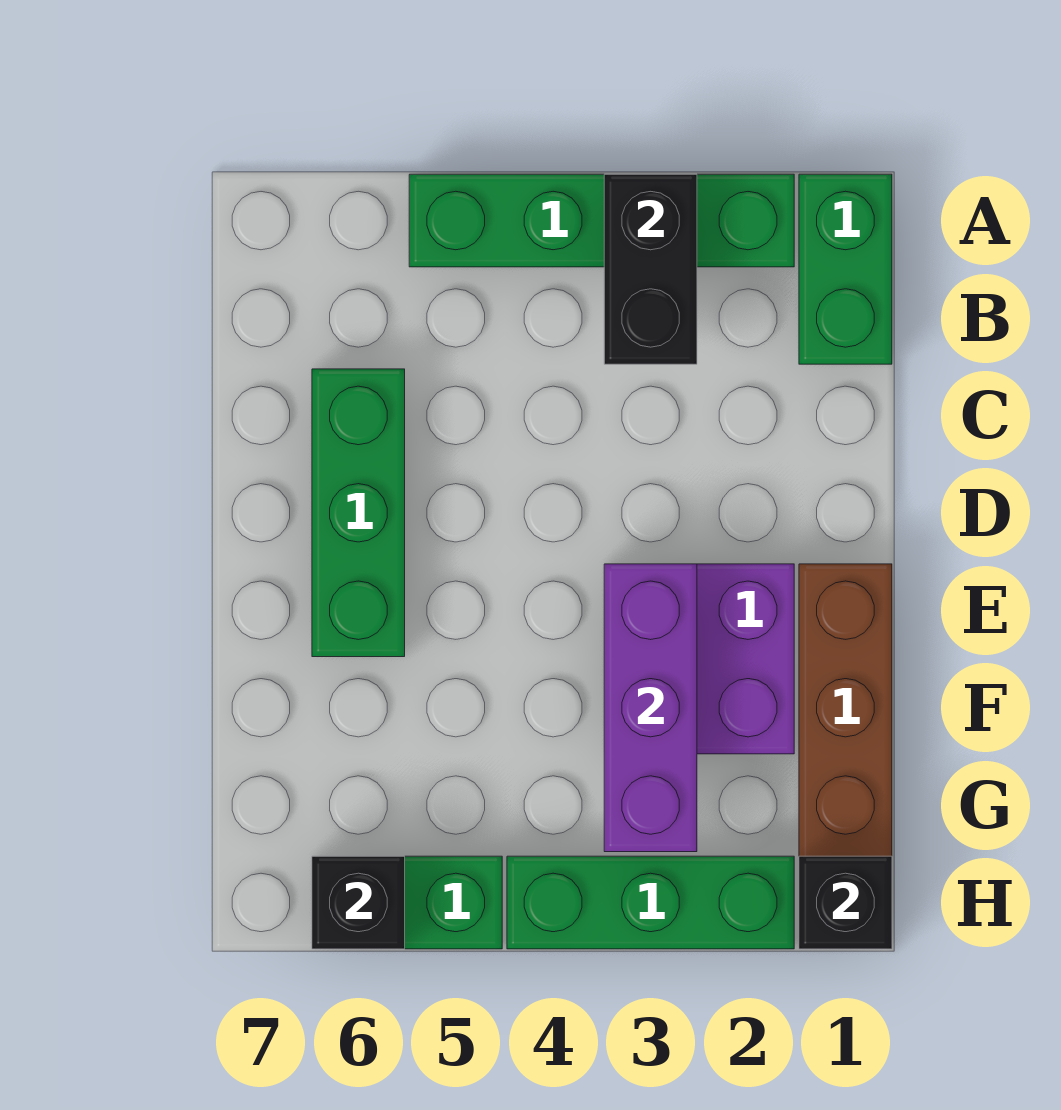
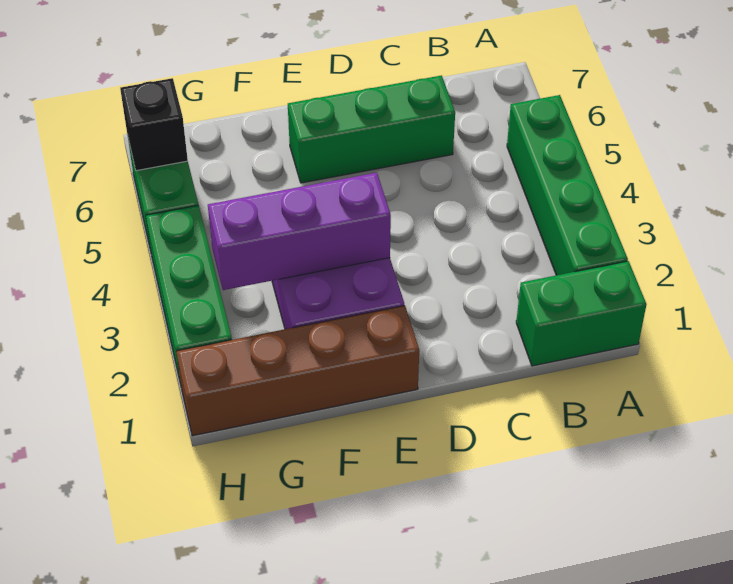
black 1x2 brick [604,174,697,364] -> none
black 1x1 brick [799,856,892,949] -> none

